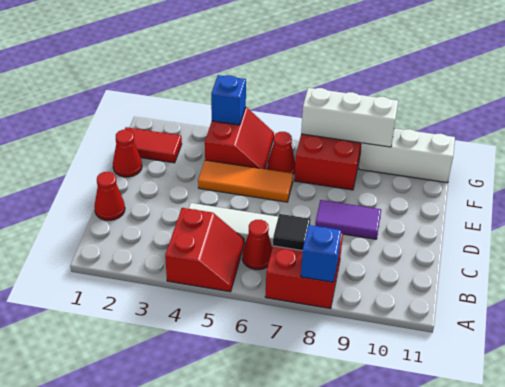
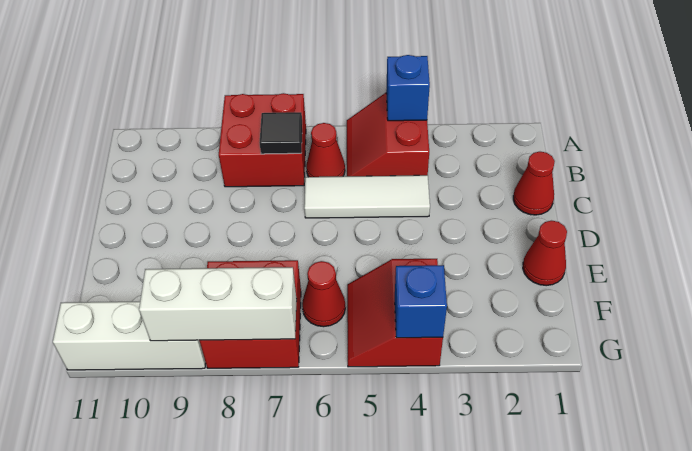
blue 1x1 brick [301,225,341,282] -> blue 1x1 brick moved to [386,55,430,121]
purple 1x2 tile [315,200,381,239] -> none
orange 1x3 tile [198,160,293,202] -> none
red 1x2 tile [125,127,182,163] -> none

